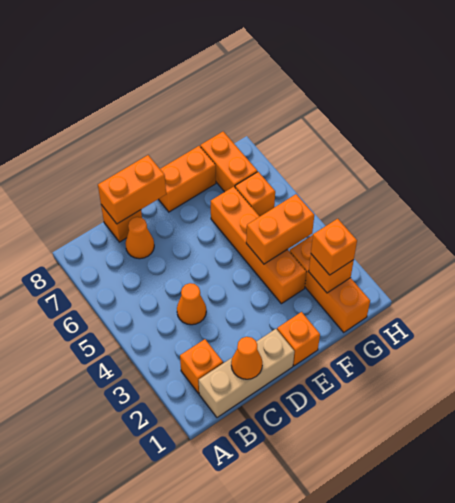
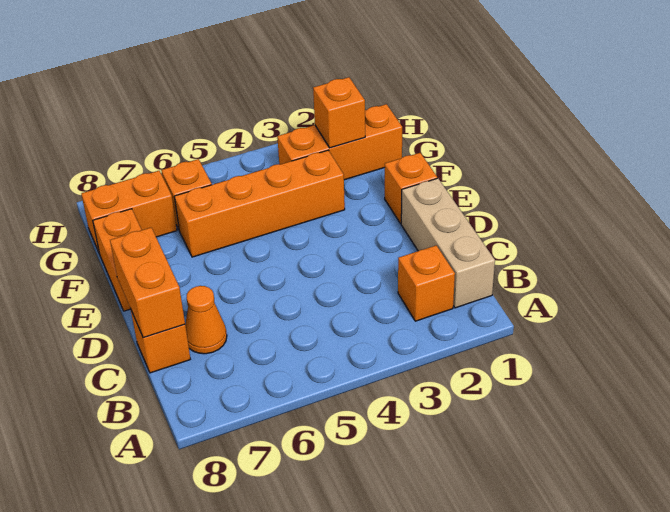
orange 1x1 cone [231,337,262,379] -> none
orange 1x1 cone [177,283,206,325] -> none
orange 1x2 brick [246,194,314,264] -> none
orange 1x1 brick [311,219,357,275] -> none

